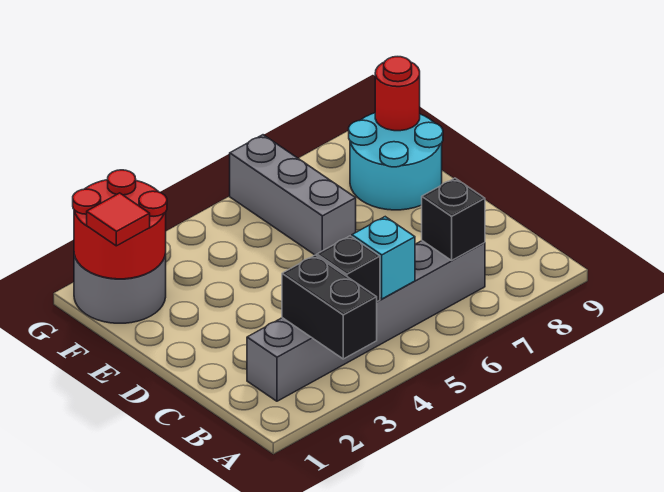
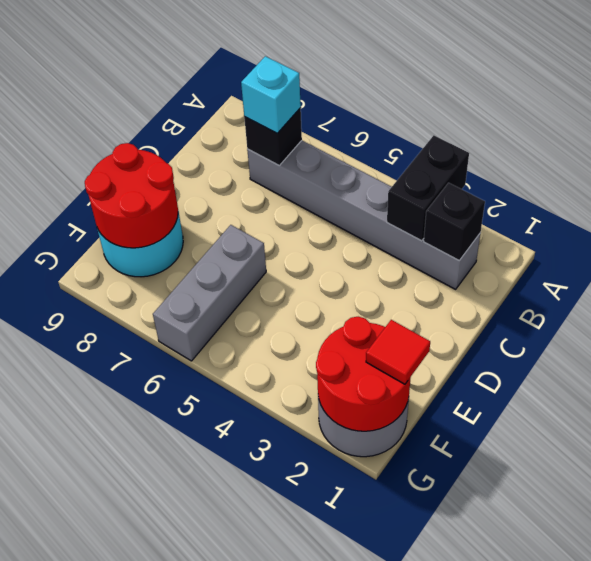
black 1x1 brick [317,236,380,302] -> black 1x1 brick moved to [424,183,485,260]
cyan 1x1 brick [352,217,415,299] -> cyan 1x1 brick moved to [241,56,301,133]
red 1x1 round brick [375,57,420,131] -> red 2x2 round brick [85,143,178,248]

